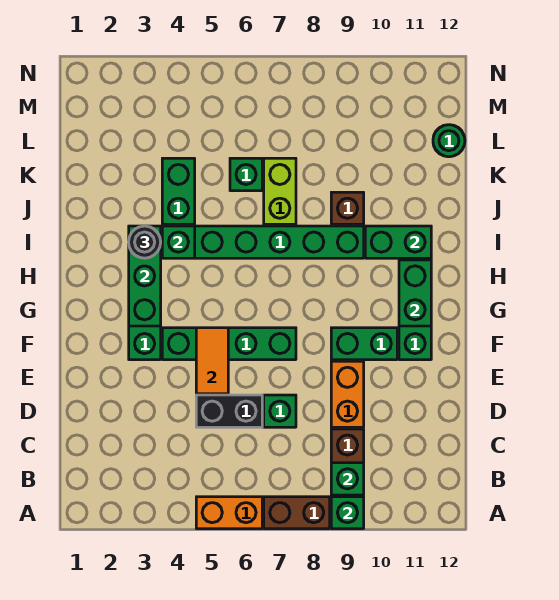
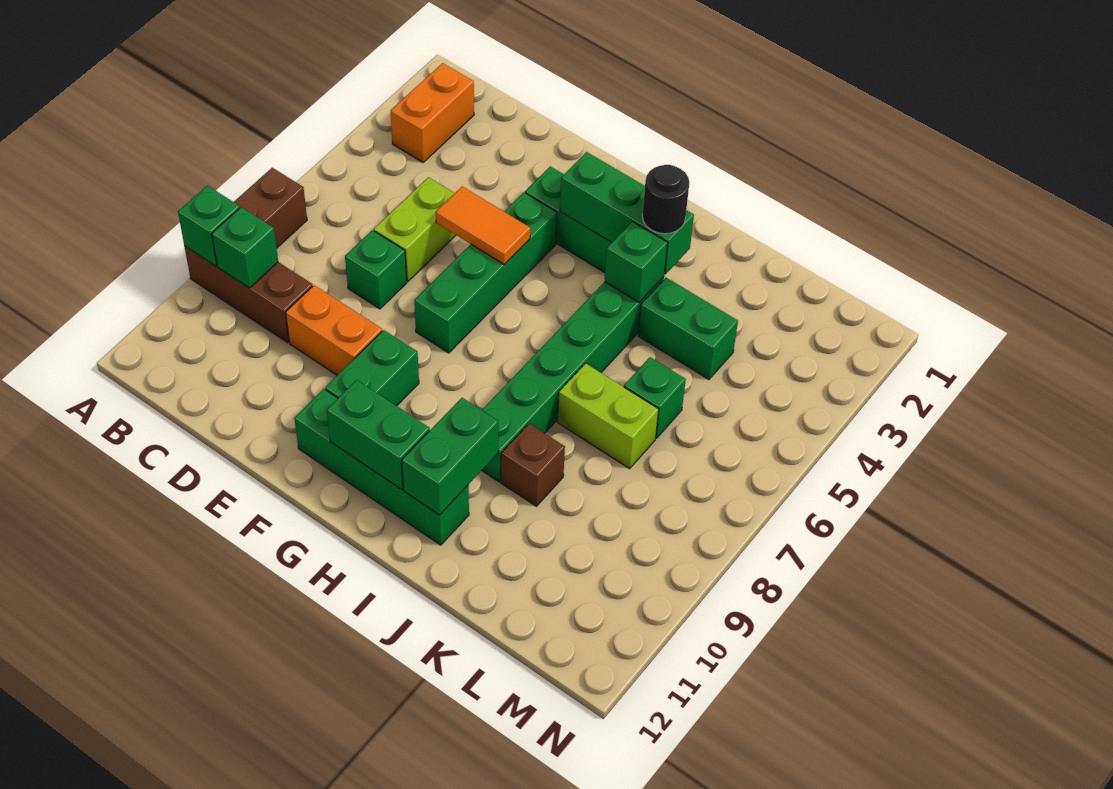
orange 1x2 brick [196,497,262,529] -> orange 1x2 brick moved to [391,63,474,162]
black 1x2 brick [196,395,262,427] -> lime 1x2 brick [374,177,456,281]
green 1x1 round brick [433,125,465,157] -> none

